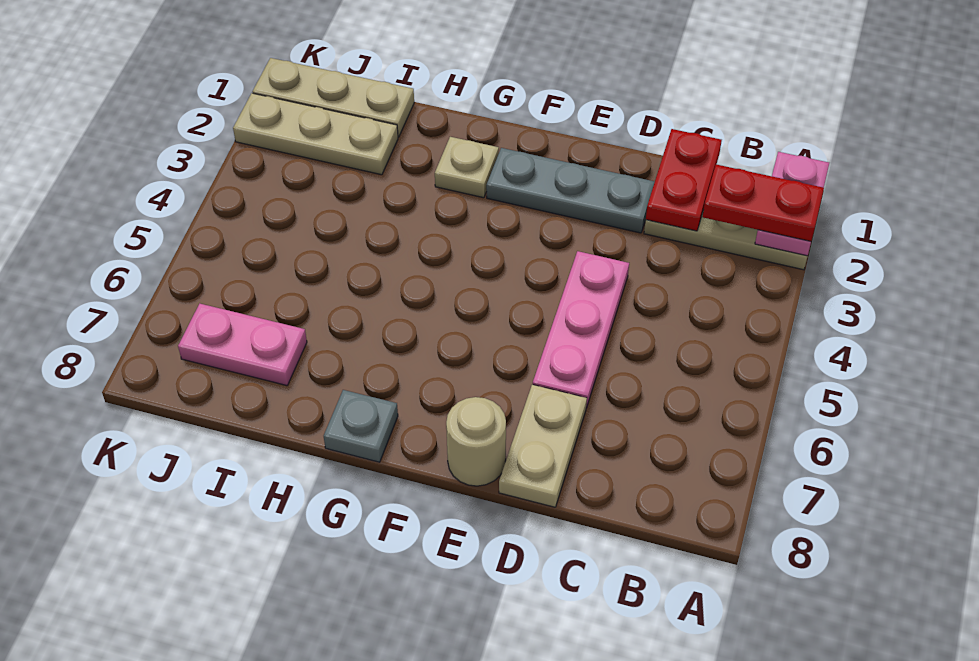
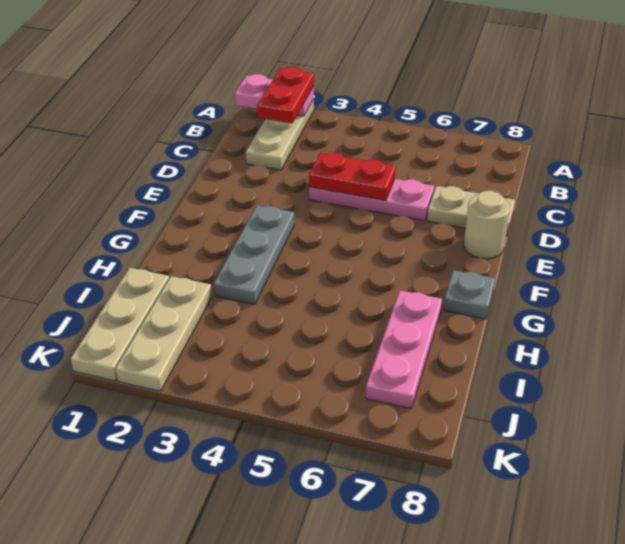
red 1x2 plate [646,129,722,231] -> red 1x2 plate moved to [309,153,396,201]
grey 1x3 plate [486,148,655,233] -> grey 1x3 plate moved to [214,205,295,304]
tan 1x1 plate [435,137,499,198] -> none
pink 1x2 plate [178,304,307,386] -> pink 1x3 plate [366,290,442,409]

